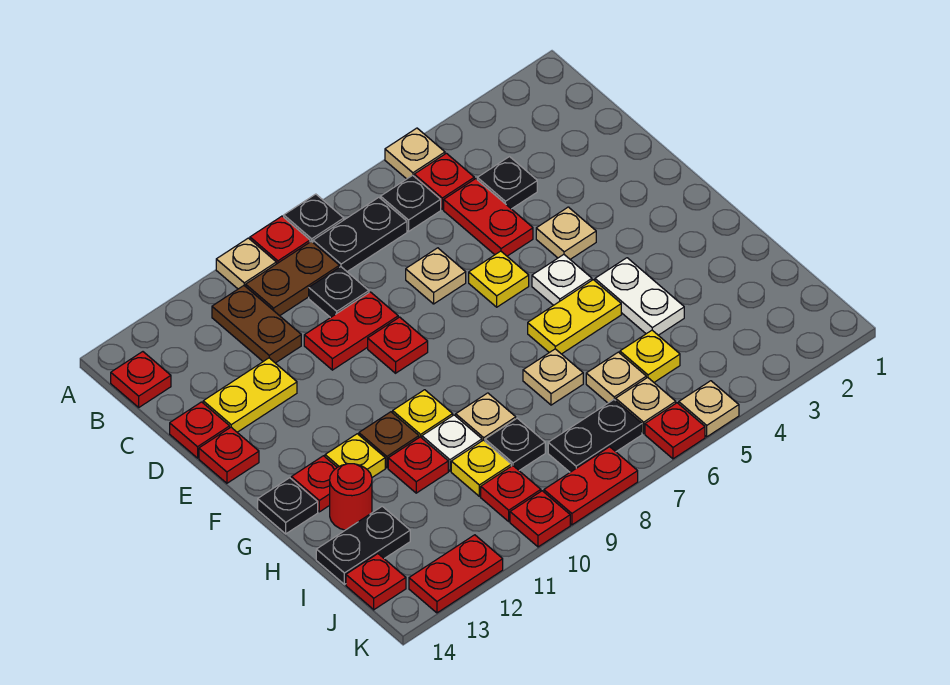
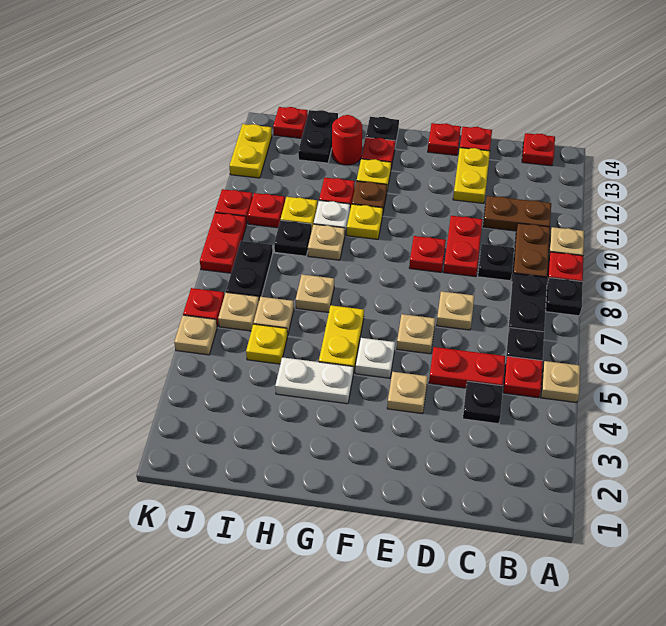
yellow 1x1 plate [469,251,529,307] -> tan 1x1 plate [397,314,435,354]
red 1x2 plate [409,535,503,613] -> yellow 1x2 plate [229,124,272,178]

